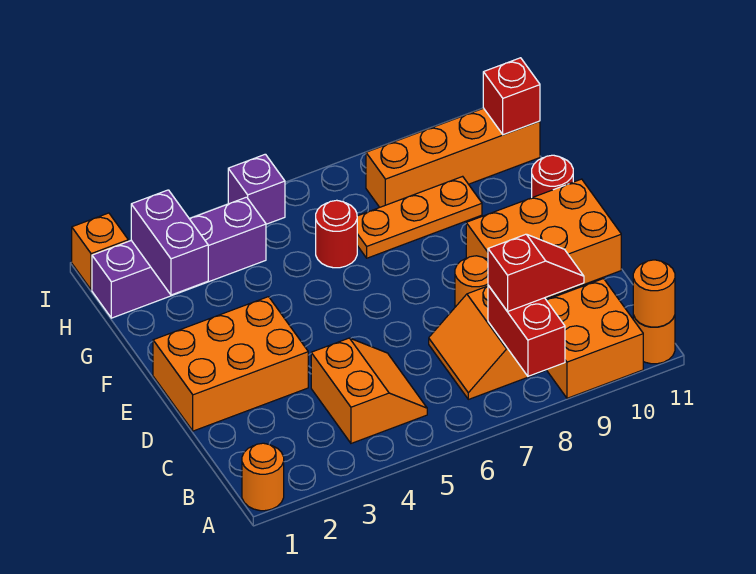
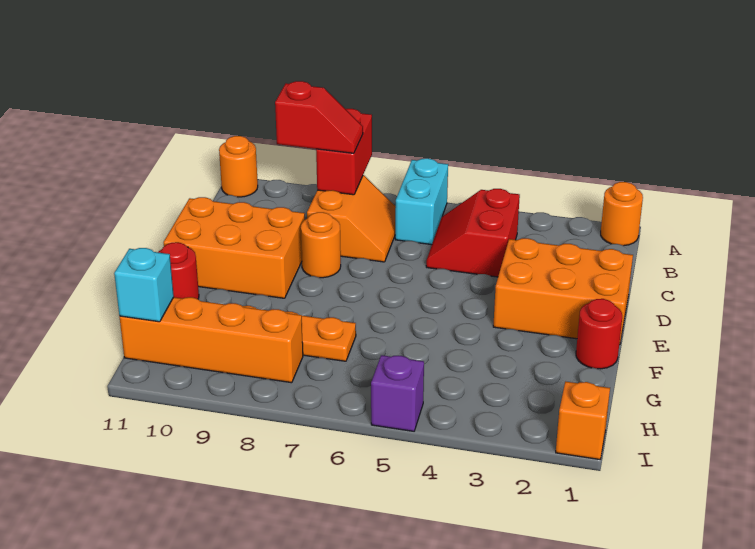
none -> cyan 1x2 brick [395,158,448,245]
orange 2x2 brick [547,279,643,398] -> none
orange 1x1 round brick [633,260,675,327] -> none
orange 2x2 slope [311,338,427,443] -> red 2x2 slope [426,189,520,277]
red 1x2 slope [488,234,584,312] -> red 1x2 slope turned to [275,81,363,153]
purple 1x2 brick [131,190,208,295] -> none
red 1x1 round brick [316,200,357,268] -> red 1x1 round brick moved to [576,299,622,369]
purple 1x4 brick [92,197,266,318] -> none
red 1x1 brick [483,58,540,135] -> cyan 1x1 brick [114,248,174,322]

